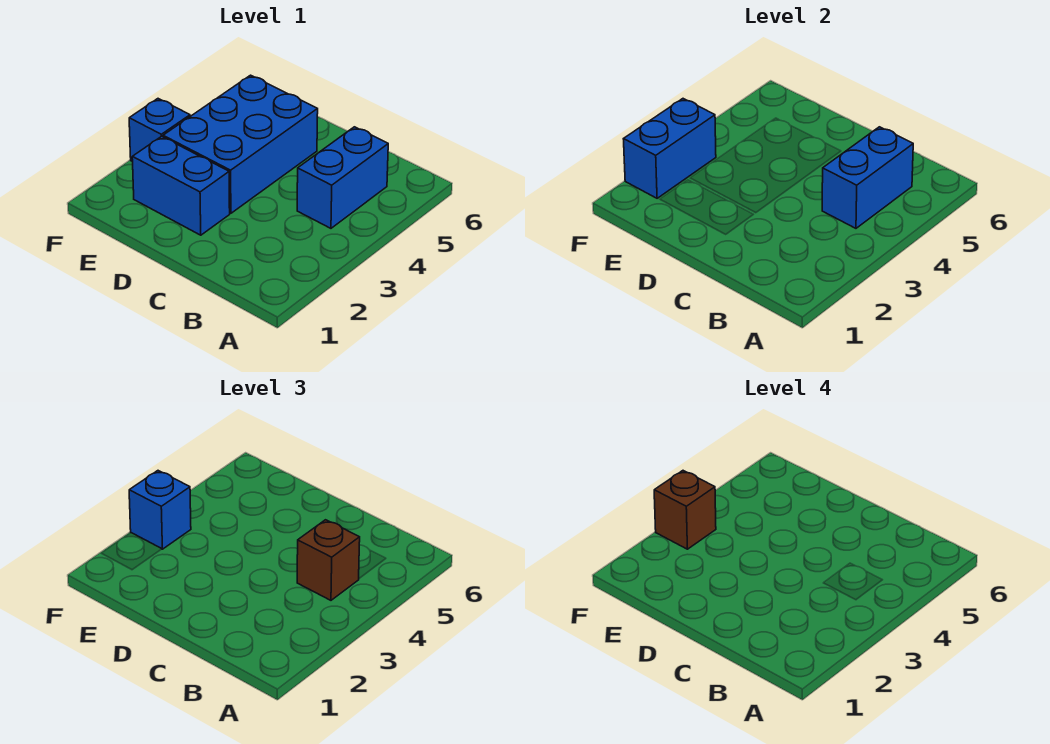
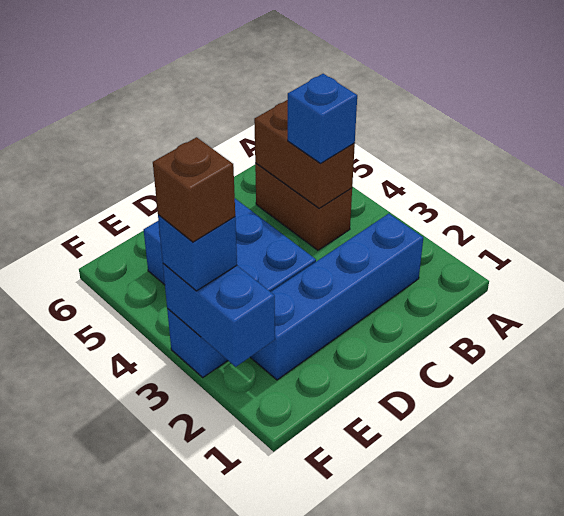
blue 1x2 brick [297,127,388,228] -> brown 1x2 brick [255,163,352,250]
blue 1x2 brick [822,127,913,228] -> brown 1x2 brick [254,100,355,208]
brown 1x1 brick [297,520,360,600] -> blue 1x1 brick [288,74,357,163]
blue 1x2 brick [132,136,230,235] -> blue 1x4 brick [250,214,423,380]

